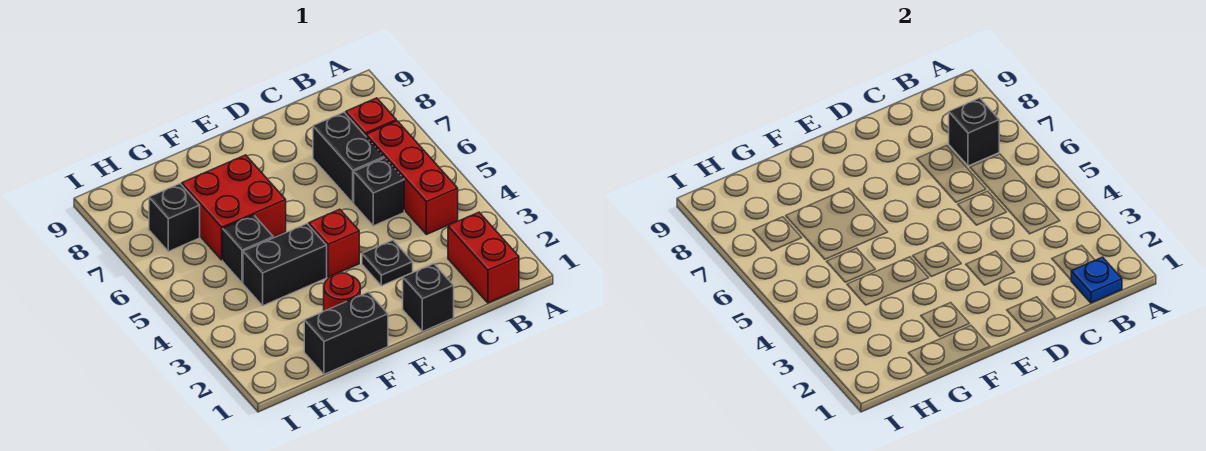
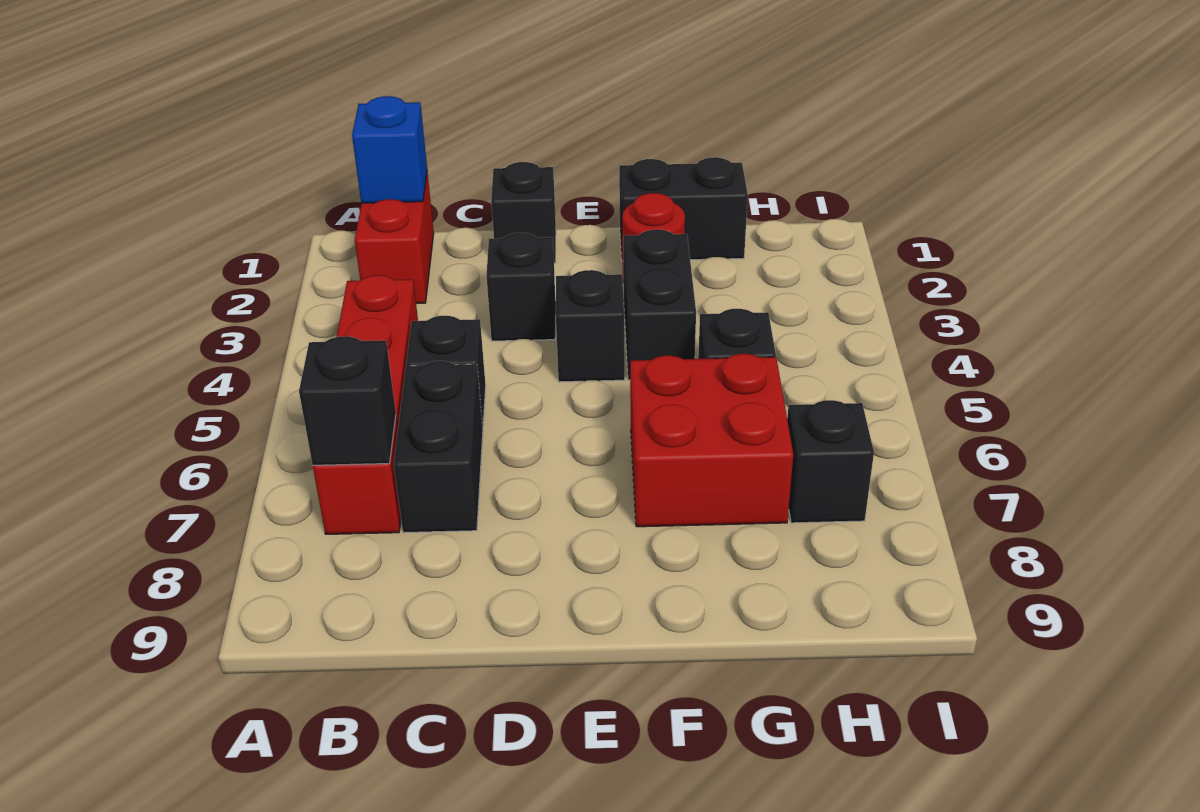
blue 1x1 plate [1071,257,1122,303] -> blue 1x1 brick [352,96,427,203]
black 1x1 plate [362,240,413,286] -> black 1x1 brick [486,233,556,341]
red 1x1 brick [309,209,359,277] -> black 1x1 brick [556,270,625,382]
black 1x2 brick [243,224,327,306] -> black 1x2 brick turned to [623,229,696,380]

